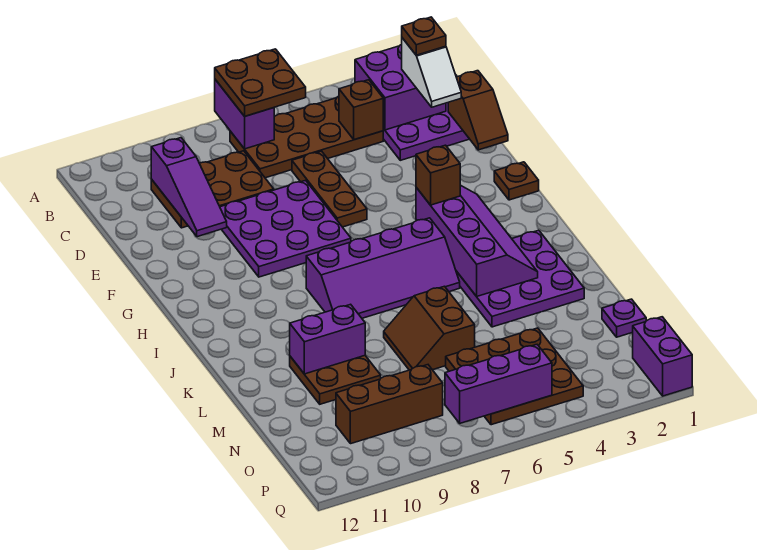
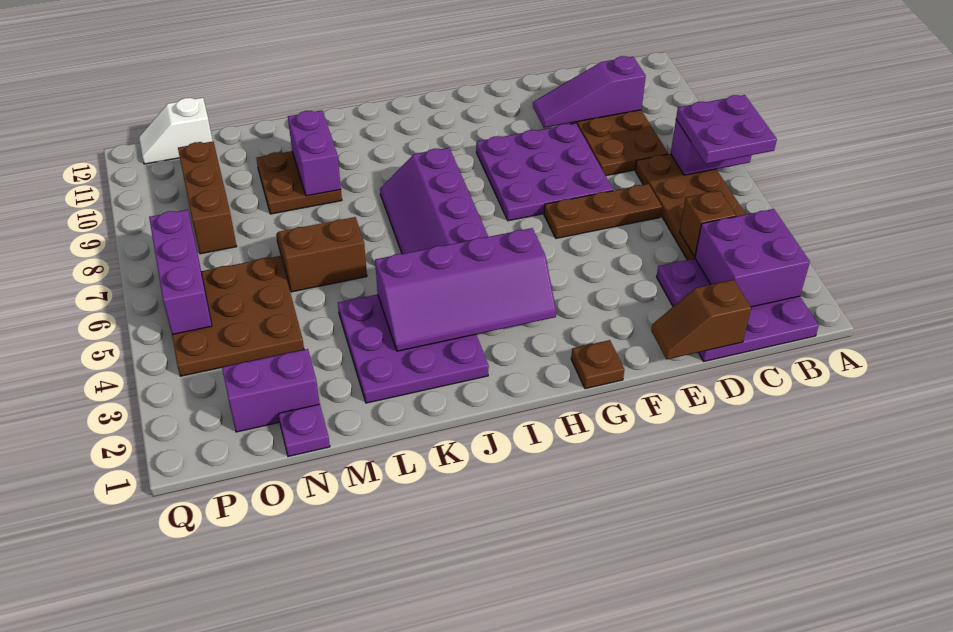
brown 2x2 plate [215,49,306,116] -> purple 2x2 plate [676,95,777,164]
white 1x2 slope [402,38,461,107] -> white 1x2 slope moved to [139,98,212,164]
brown 1x1 plate [402,17,446,55] -> none
brown 1x1 brick [416,145,460,205] -> none
purple 1x2 brick [633,317,692,396] -> purple 1x2 brick moved to [222,349,320,432]

